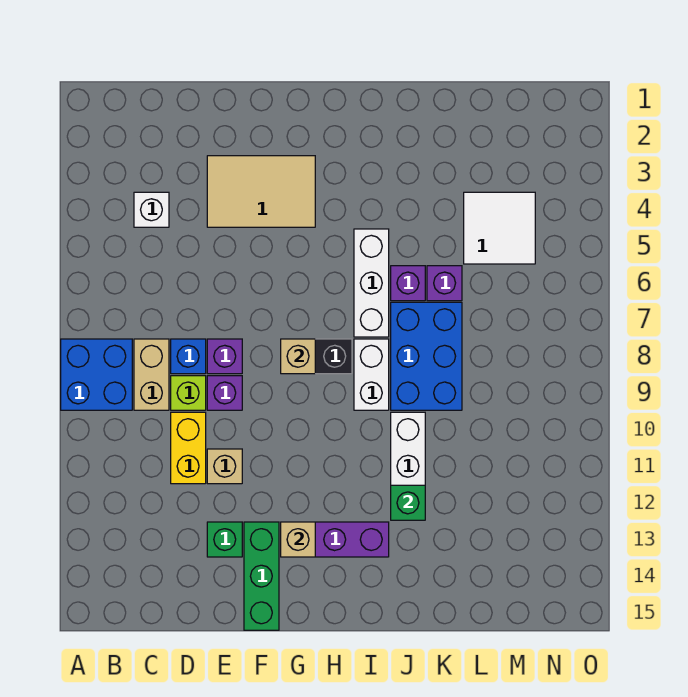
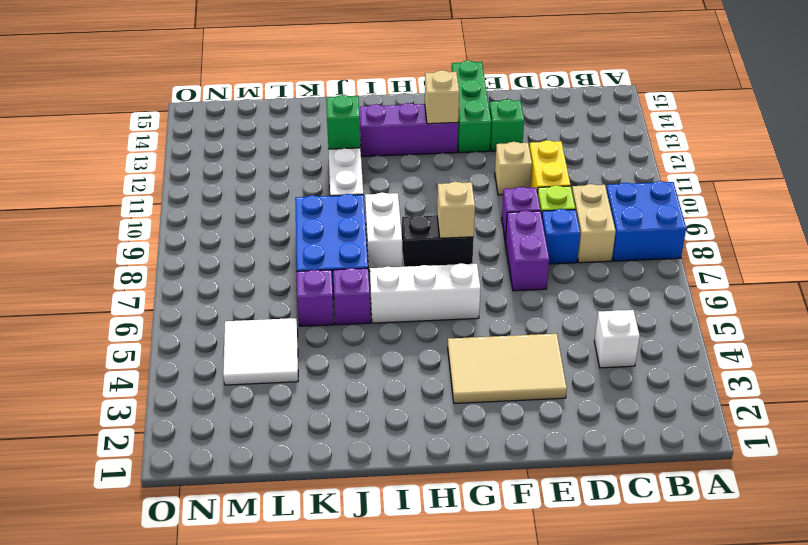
purple 1x1 brick [207,339,242,374] -> purple 1x2 brick [505,211,549,291]
white 1x3 brick [354,229,389,337] -> white 1x3 brick turned to [370,263,481,323]

